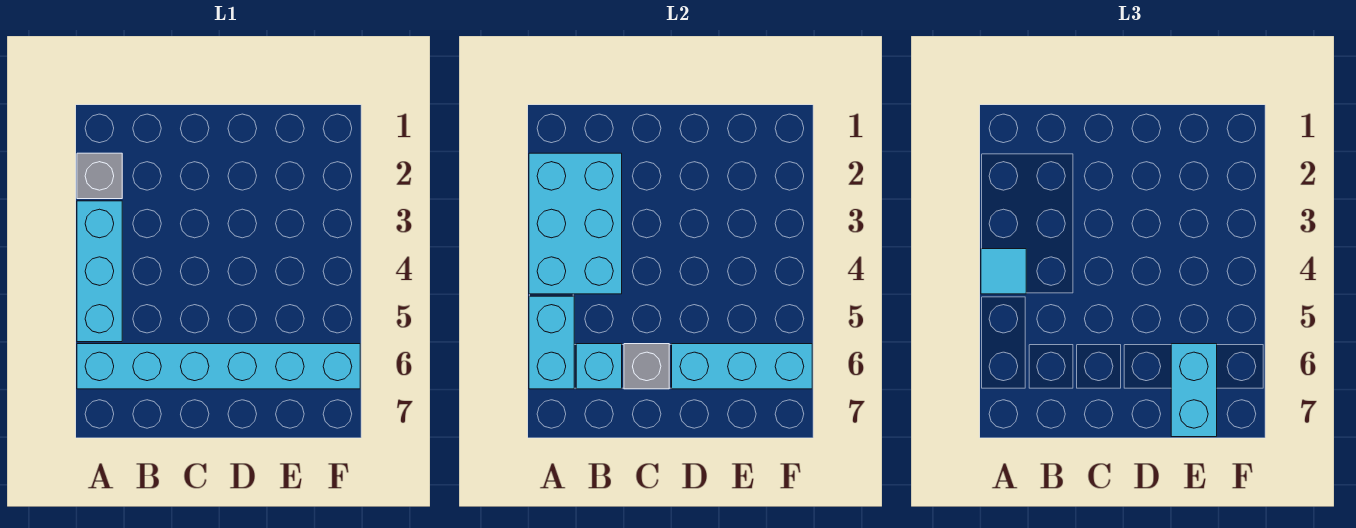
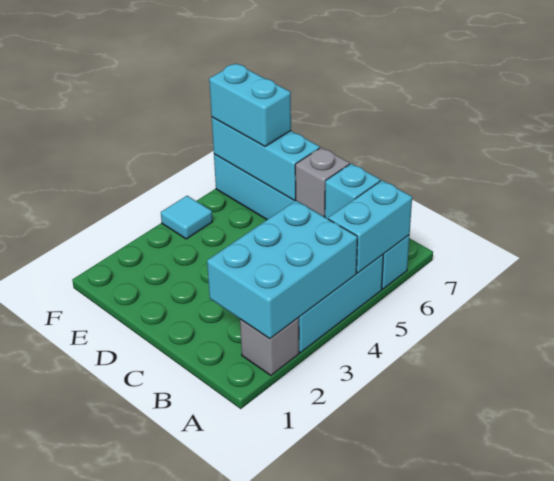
cyan 1x1 tile [981,249,1026,294] -> cyan 1x1 tile moved to [161,196,213,239]
cyan 1x2 brick [1171,344,1217,437] -> cyan 1x2 brick turned to [209,64,291,146]

